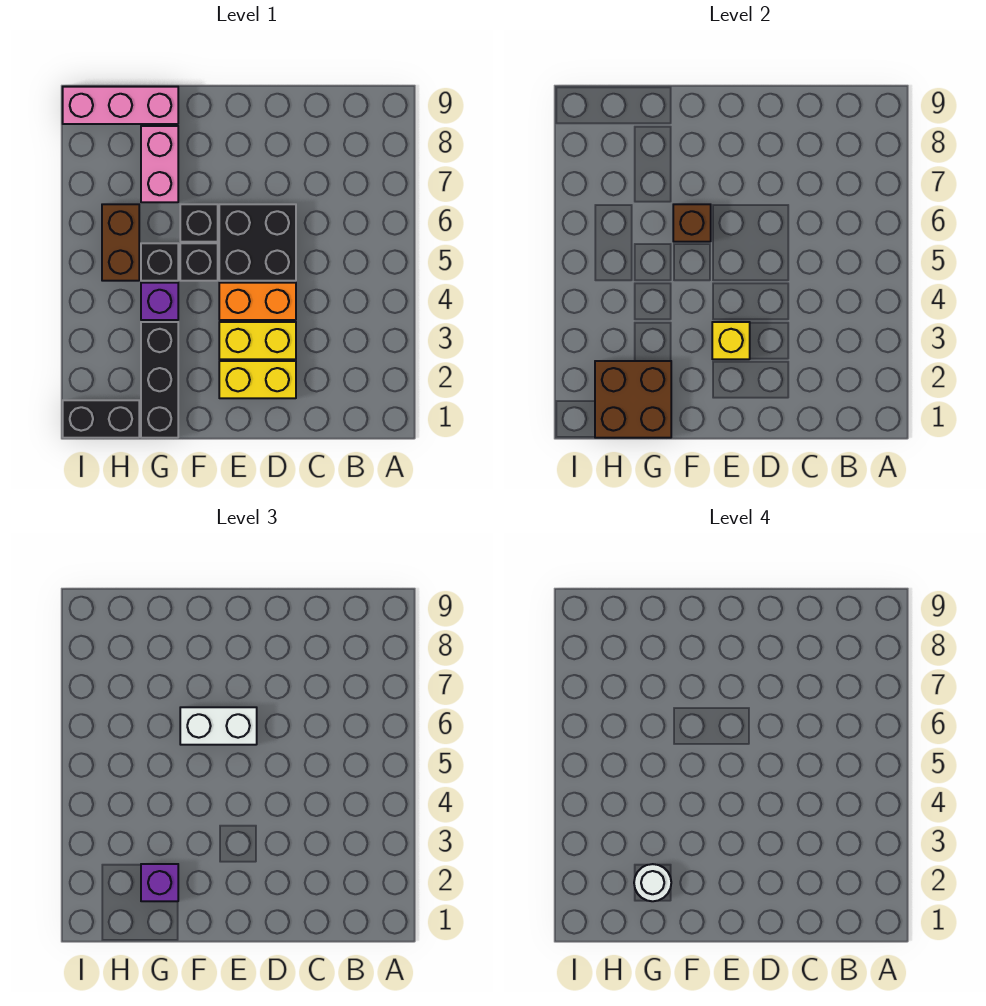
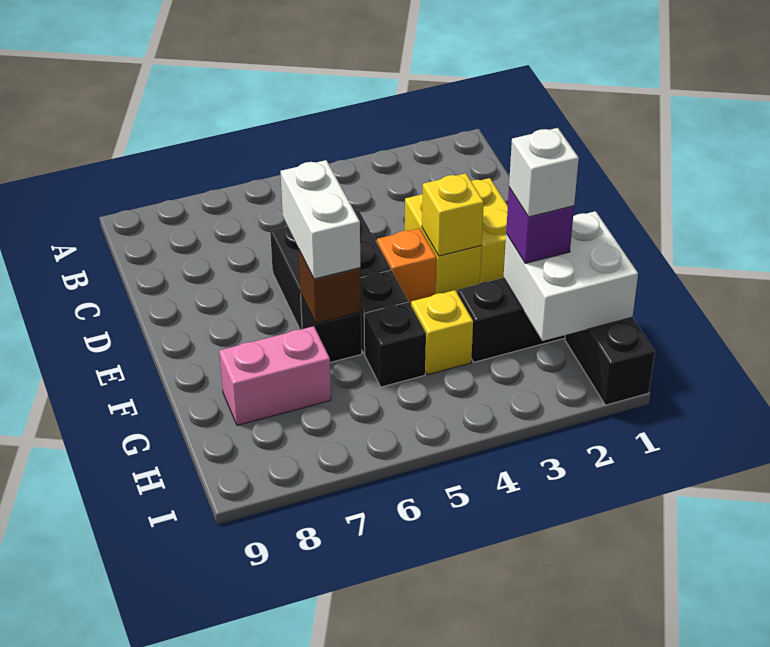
orange 1x2 brick [219,283,296,320] -> orange 1x1 brick [377,228,436,305]
brown 2x2 brick [595,361,671,438] -> white 2x2 brick [504,211,638,341]
white 1x1 round brick [634,864,671,901] -> white 1x1 brick [509,128,579,217]
purple 1x1 brick [141,283,178,320] -> yellow 1x1 brick [411,290,473,375]
pink 1x3 brick [63,87,178,124] -> none
brown 1x2 brick [102,204,139,281] -> none

